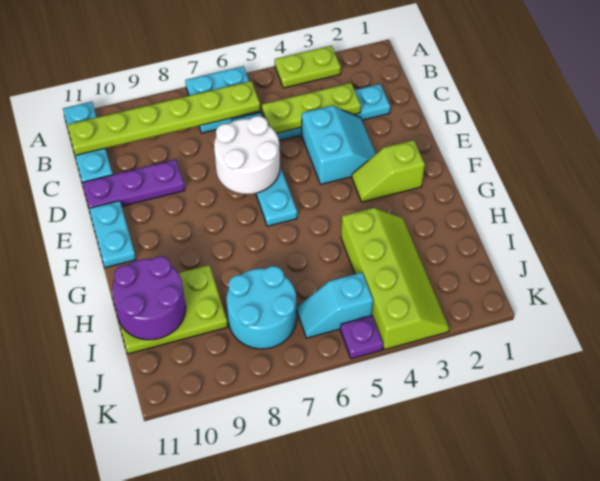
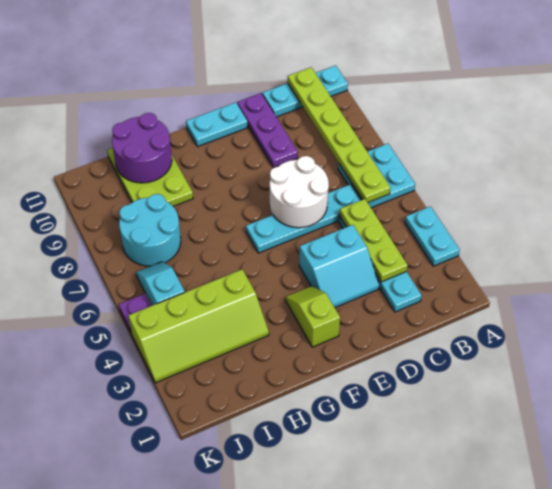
lime 1x2 plate [275,46,341,88] -> cyan 1x2 plate [405,206,459,266]

